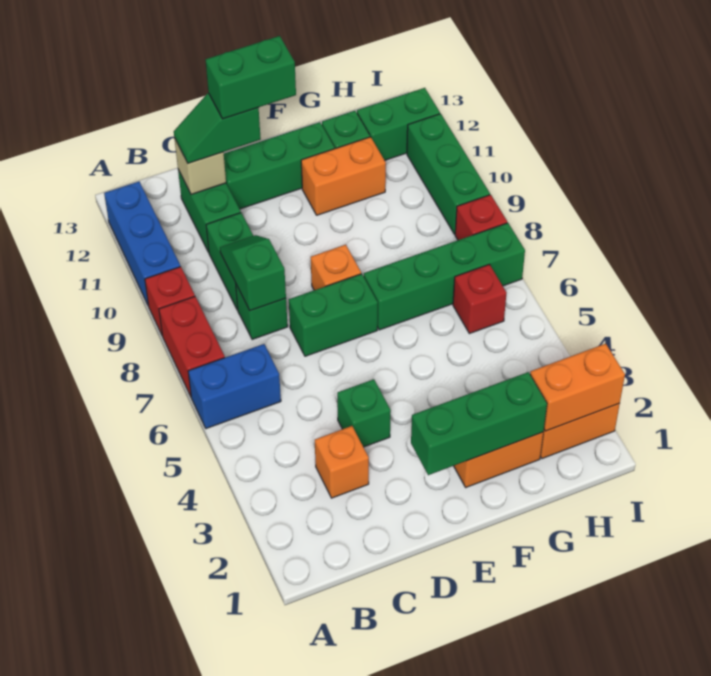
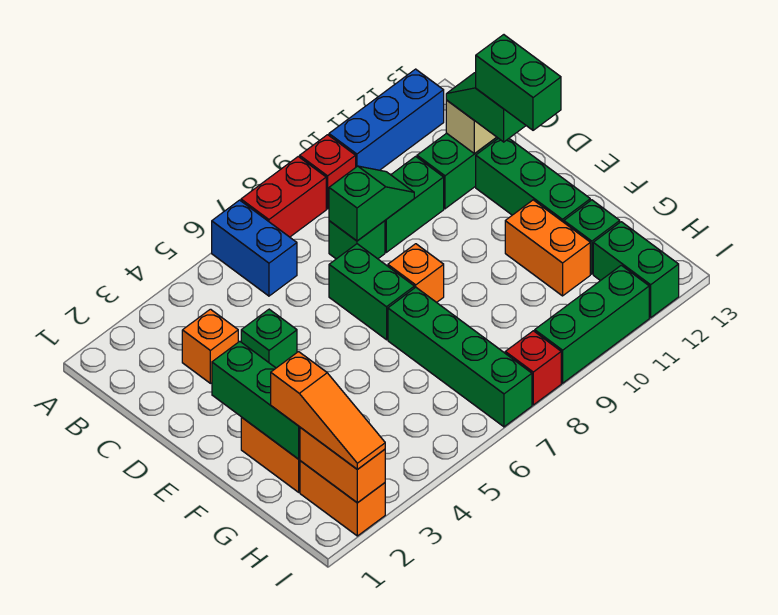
none -> orange 1x3 slope [271,352,385,469]
red 1x1 brick [453,264,506,334] -> none

